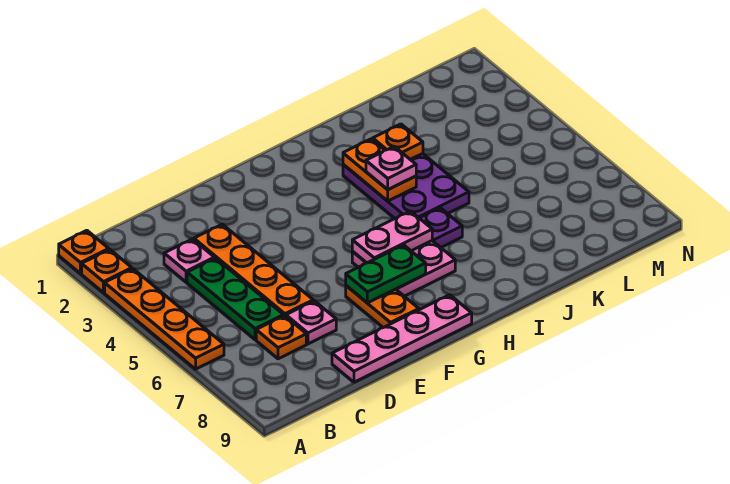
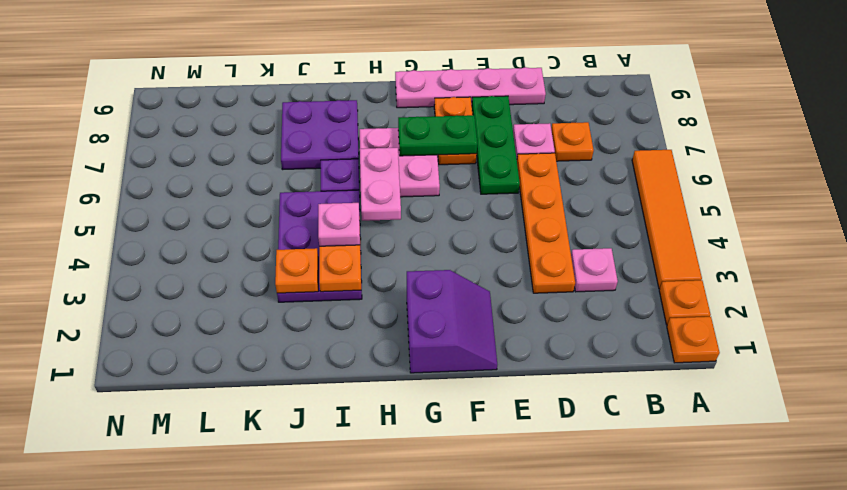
orange 1x4 plate [105,269,224,369] -> orange 1x4 tile [632,150,702,289]
green 1x3 plate [187,258,283,340] -> green 1x3 plate moved to [472,96,520,194]
none -> purple 2x2 slope [407,270,497,373]
pink 1x2 plate [352,211,432,263] -> pink 1x2 plate turned to [360,148,401,221]
none -> purple 2x2 plate [281,100,359,170]

